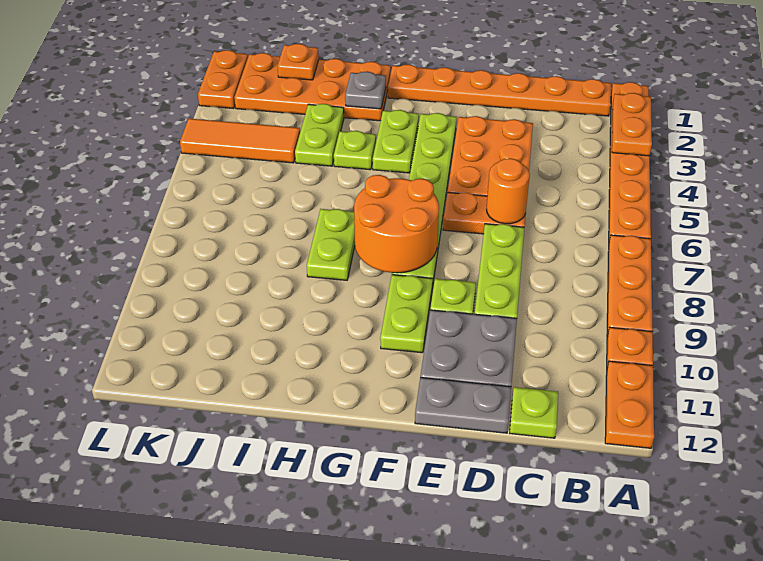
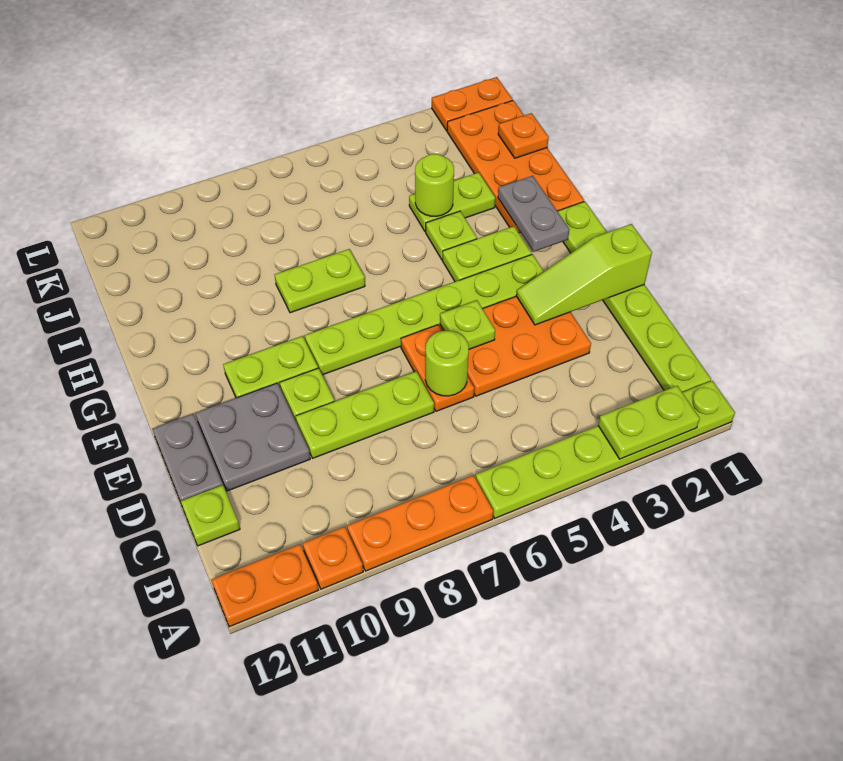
orange 1x6 plate [609,82,651,241] -> lime 1x6 plate [476,381,735,518]
orange 1x2 plate [612,93,652,156] -> lime 1x2 plate [598,386,700,459]
orange 1x6 plate [388,64,611,116] -> lime 1x6 plate [558,202,711,392]
orange 1x1 round brick [487,158,530,224] -> lime 1x1 round brick [425,331,469,396]
none -> lime 1x3 slope [516,224,652,325]
none -> lime 1x1 plate [440,300,495,349]
orange 2x2 round brick [354,175,439,273] -> none
grey 1x1 plate [345,71,386,109] -> grey 1x2 plate [498,176,570,252]
none -> lime 1x1 round brick [415,154,454,216]
orange 1x3 tile [180,119,300,163] -> none

